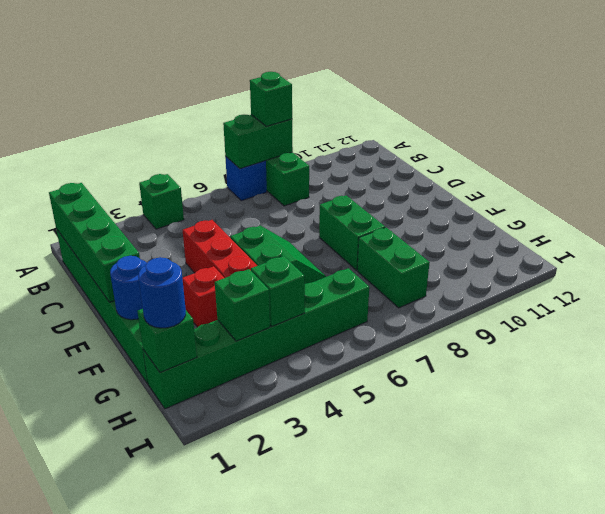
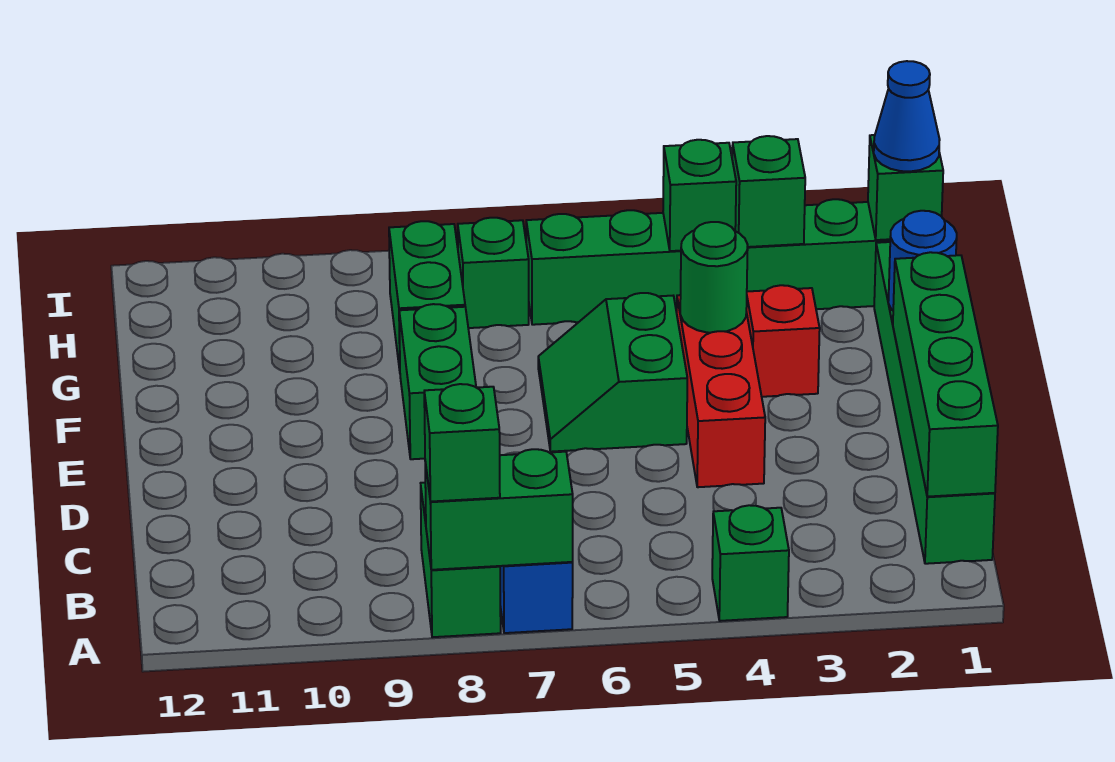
none -> green 1x1 round brick [680,222,748,333]
blue 1x1 round brick [138,257,186,328] -> blue 1x1 cone [874,61,940,171]
none -> green 1x1 brick [458,218,529,328]

